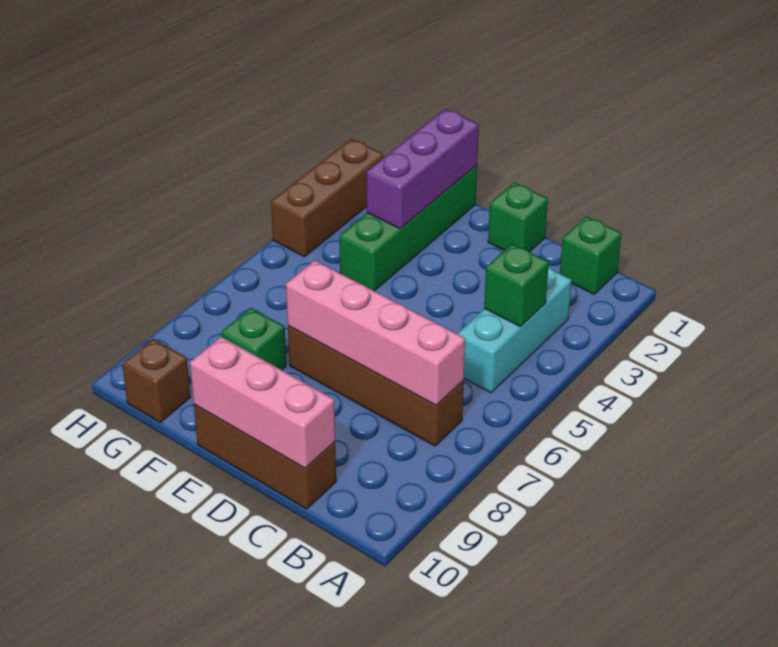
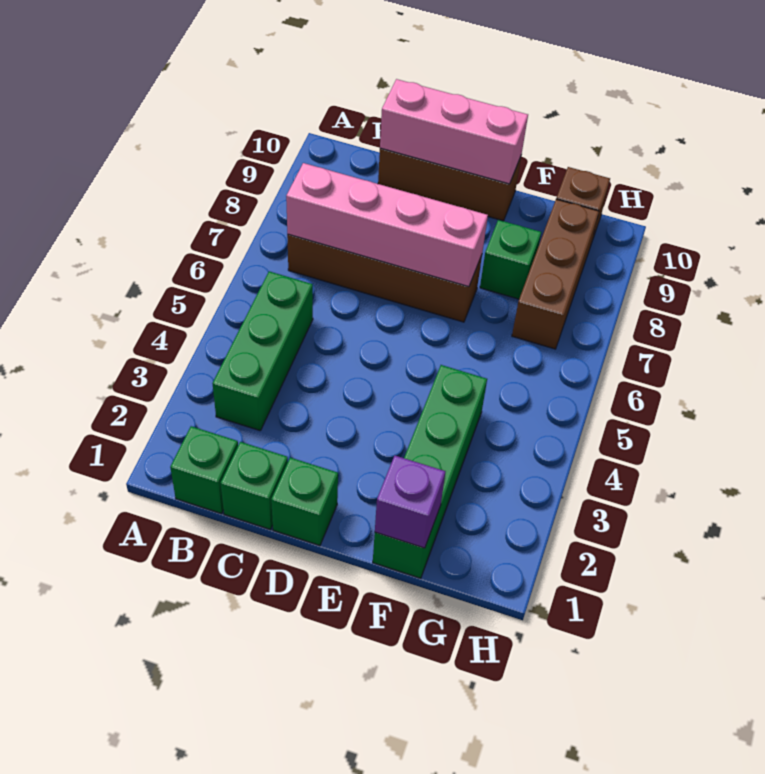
cyan 1x3 brick [457,267,572,393] -> green 1x3 brick [212,271,313,431]
green 1x1 brick [484,244,549,326] -> green 1x1 brick moved to [221,442,288,530]
purple 1x3 brick [366,109,479,229] -> purple 1x1 brick [375,456,446,548]
brown 1x3 brick [271,139,383,257] -> brown 1x3 brick moved to [512,199,599,349]

